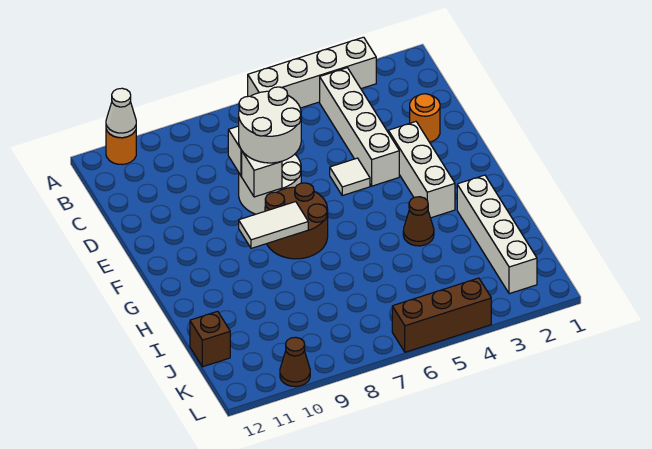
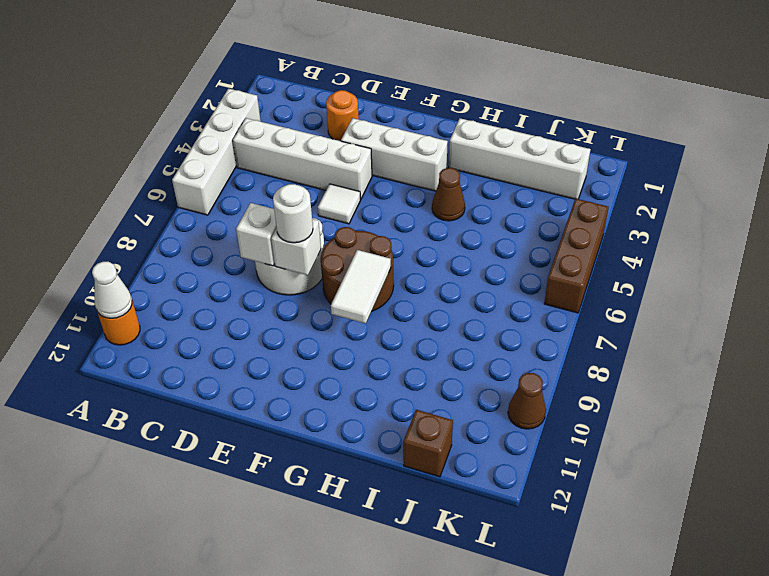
white 2x2 round brick [239,87,301,163] -> white 1x1 round brick [273,184,313,243]

